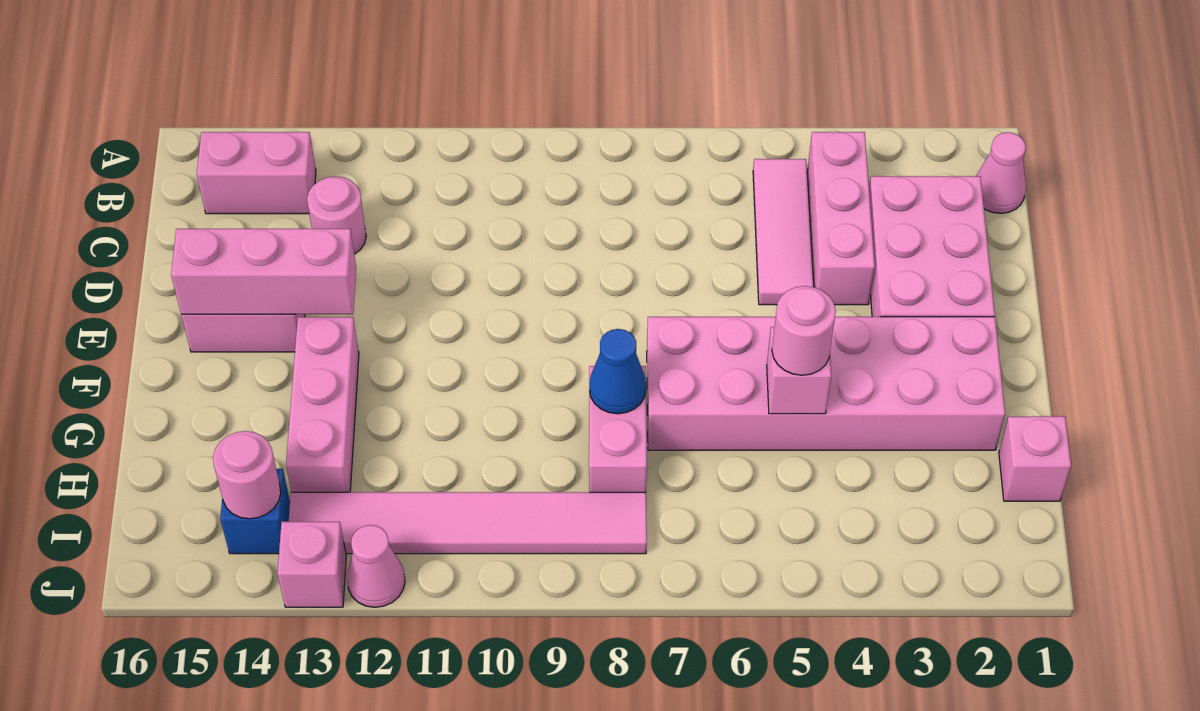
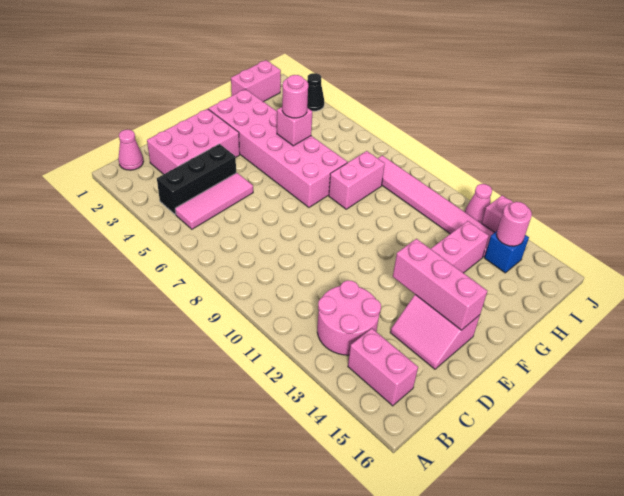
pink 1x3 brick [807,132,875,305] -> black 1x3 brick [157,144,236,215]
pink 1x1 round brick [307,177,366,254] -> pink 2x2 round brick [317,280,381,355]
blue 1x1 cone [589,329,646,414] -> none
pink 1x1 brick [999,416,1071,501] -> pink 1x2 brick [231,60,281,102]
none -> black 1x1 cone [307,73,324,111]

